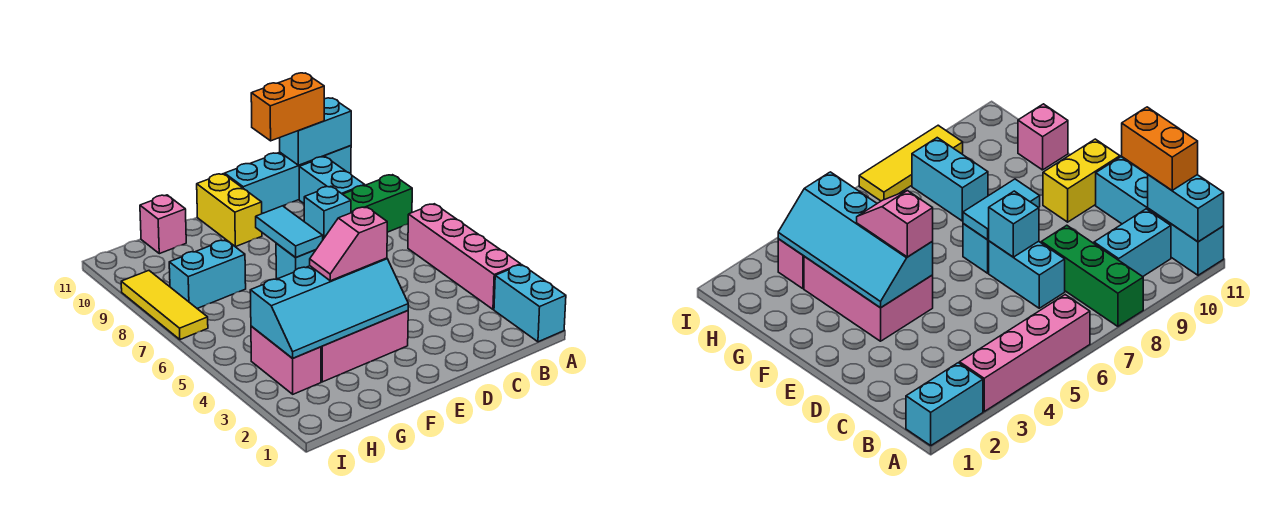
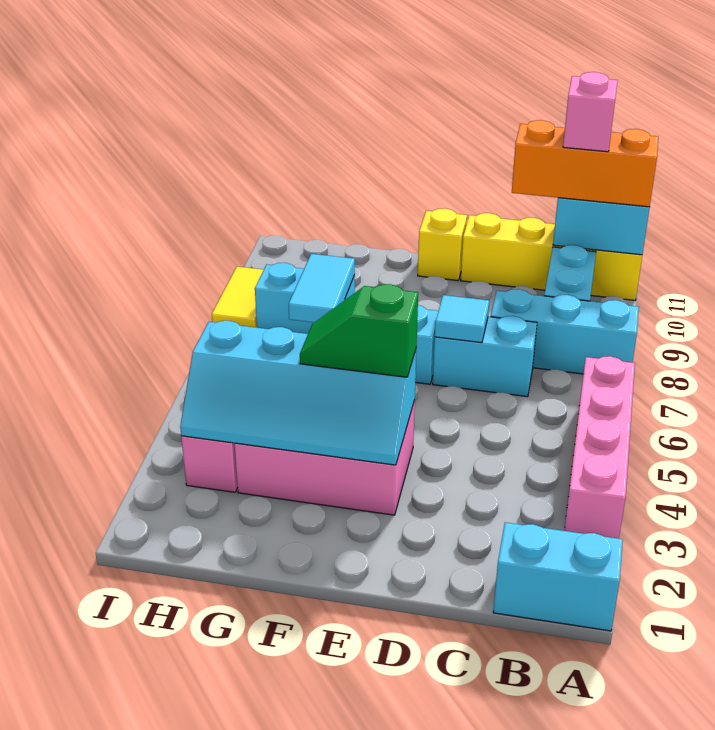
cyan 1x2 brick [494,265,566,342] -> cyan 1x2 brick turned to [493,522,623,631]
green 1x3 brick [343,175,412,232] -> cyan 1x3 brick [491,289,639,374]
cyan 1x4 brick [225,146,351,213] -> yellow 1x4 brick [461,213,642,300]
orange 1x2 brick [251,73,324,141] -> orange 1x3 brick [512,120,658,207]
cyan 1x1 brick [304,186,351,239] -> cyan 1x1 tile [435,295,489,343]
pink 1x2 slope [310,207,387,281] -> green 1x2 slope [300,284,418,377]
cyan 1x2 tile [256,206,323,257] -> cyan 1x2 tile moved to [289,254,355,322]
yellow 1x2 brick [197,174,262,247] -> yellow 1x1 brick [418,208,467,280]
pink 1x1 brick [140,195,186,254] -> pink 1x1 brick moved to [563,72,618,152]
yellow 1x3 tile [121,271,208,340] -> yellow 1x2 tile [212,267,263,328]

